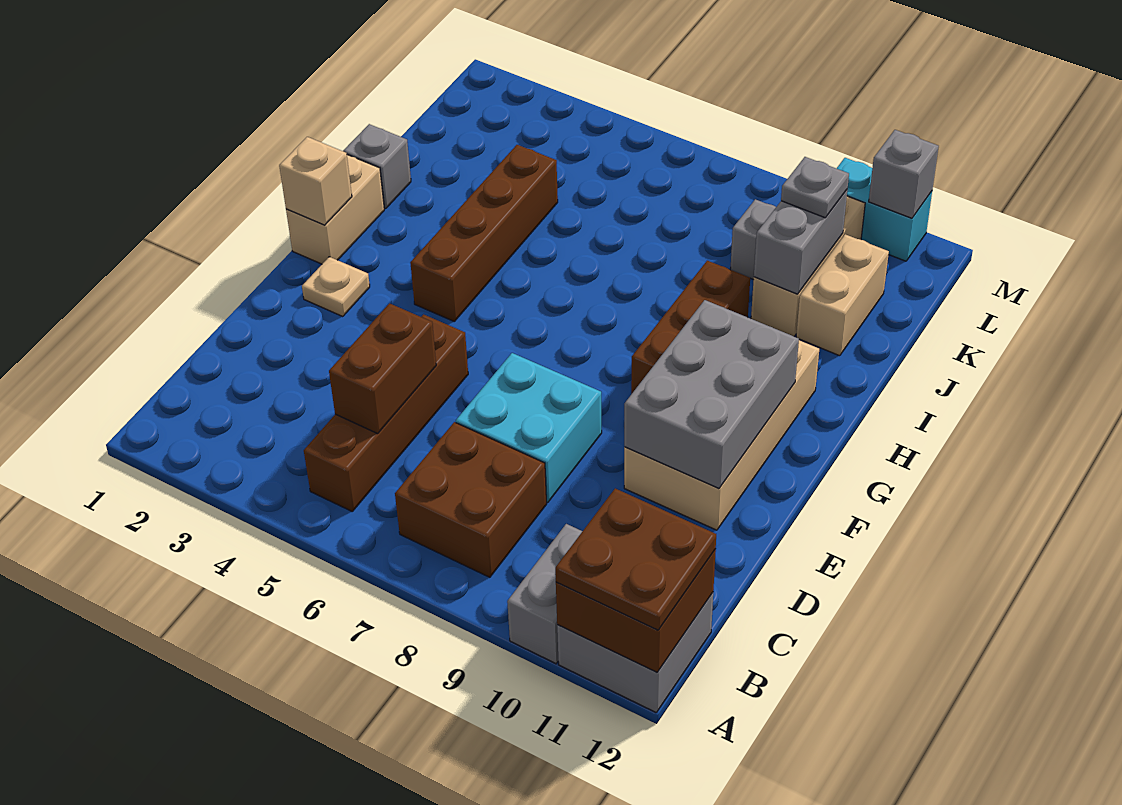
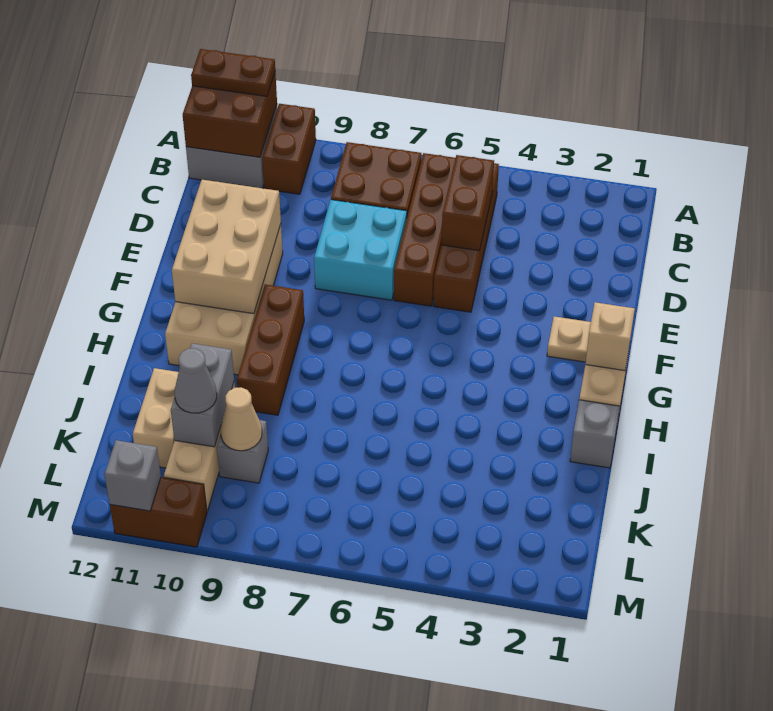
grey 1x2 brick [507,524,582,664] -> brown 1x2 brick [262,104,316,194]
brown 2x2 plate [555,488,716,630] -> brown 1x2 plate [191,49,275,96]
grey 2x3 brick [624,300,799,488] -> tan 2x3 brick [172,180,281,314]
brown 1x4 brick [410,145,558,321] -> brown 1x4 brick moved to [394,153,455,306]
none -> tan 1x1 cone [221,387,262,451]
grey 1x1 plate [781,157,849,218] -> grey 1x1 cone [175,348,217,413]
cyan 1x2 brick [836,158,932,261] -> brown 1x2 brick [110,477,207,547]

